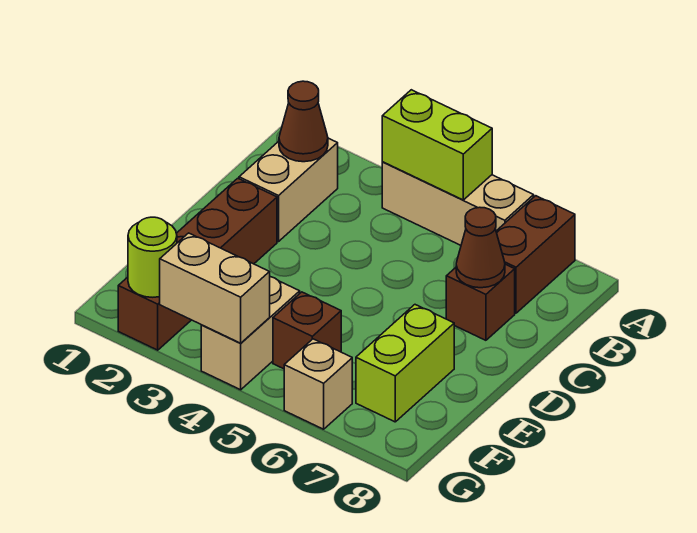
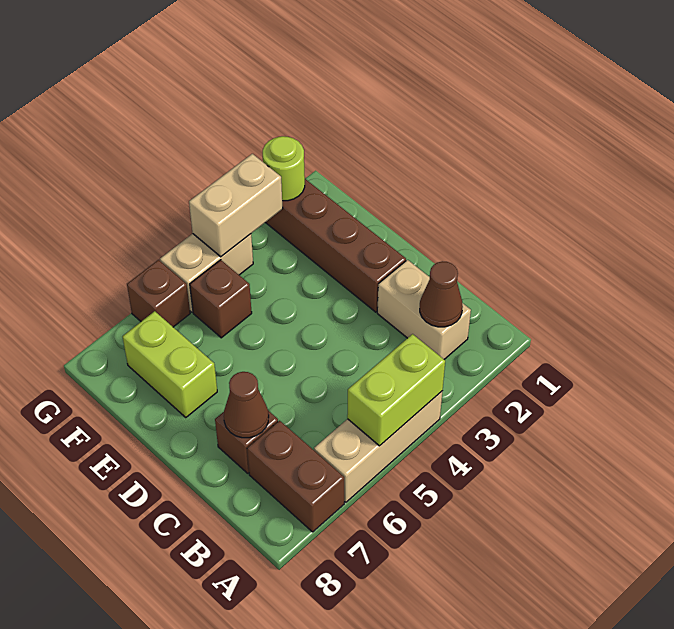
tan 1x2 brick [201,277,300,390] -> tan 1x2 brick turned to [160,234,253,312]
tan 1x1 brick [284,339,352,429] -> brown 1x1 brick [127,260,190,327]

